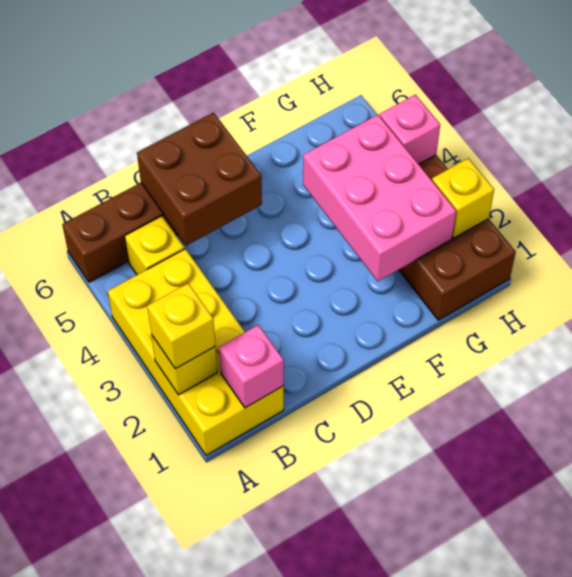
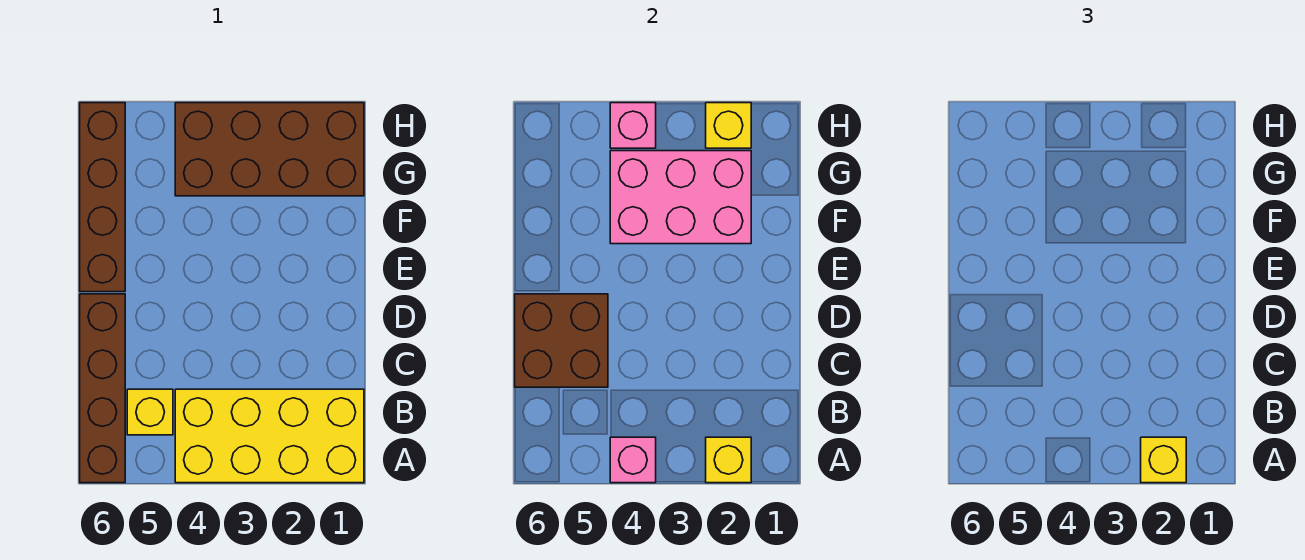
pink 1x1 brick [219,325,284,408] -> pink 1x1 brick moved to [610,437,656,483]
none -> brown 1x4 brick [80,103,125,292]

